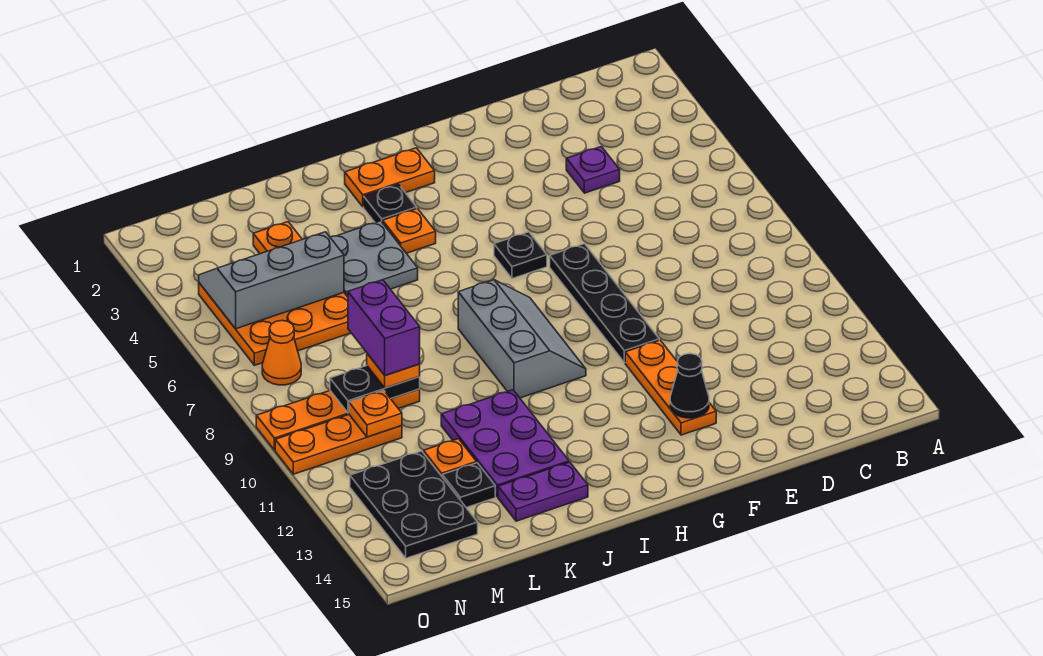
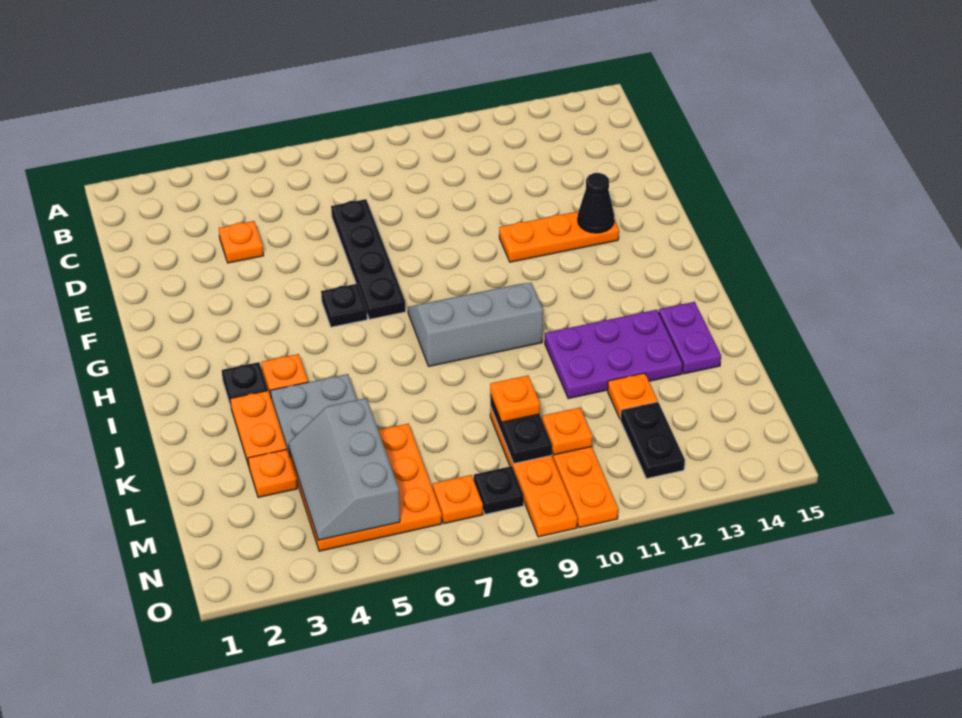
purple 1x1 plate [566,147,620,193] -> orange 1x1 plate [219,221,263,263]
black 1x4 plate [550,244,659,363] -> black 1x4 plate turned to [331,199,406,319]
orange 1x2 plate [345,148,435,207] -> orange 1x2 plate moved to [230,391,287,466]
purple 1x2 brick [348,280,420,376] -> none
black 1x1 plate [442,463,495,508] -> black 1x1 plate moved to [474,466,524,514]
black 2x3 plate [350,451,478,558] -> black 1x2 plate [620,402,685,479]
orange 1x1 cone [262,320,301,385] -> orange 1x1 plate [433,475,483,524]

